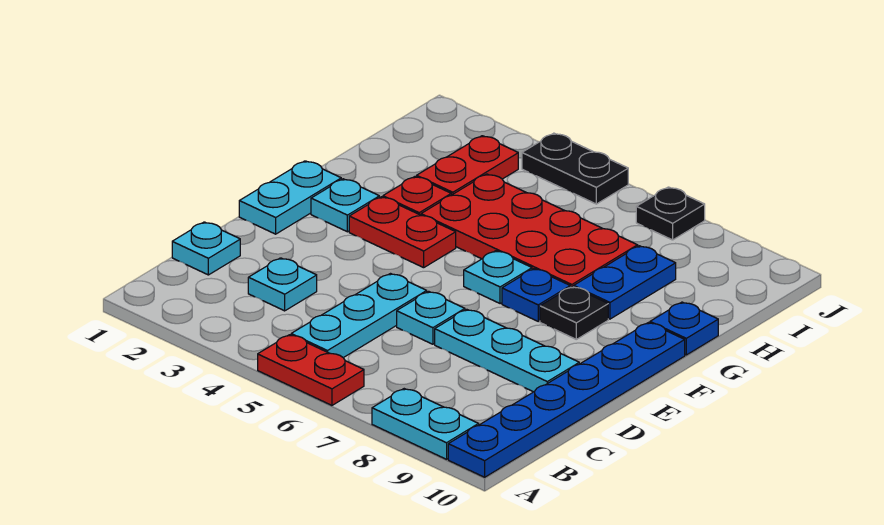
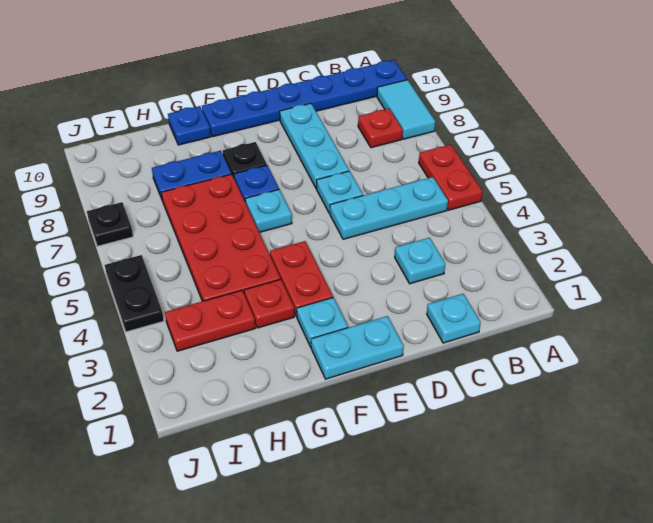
cyan 1x2 plate [372,389,479,459] -> cyan 1x2 tile [377,80,435,139]
none -> red 1x1 plate [358,109,403,148]

